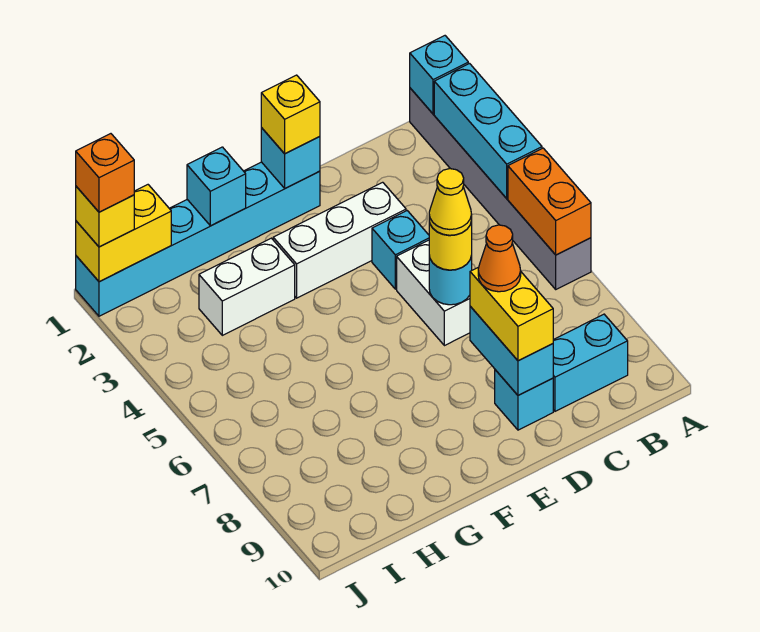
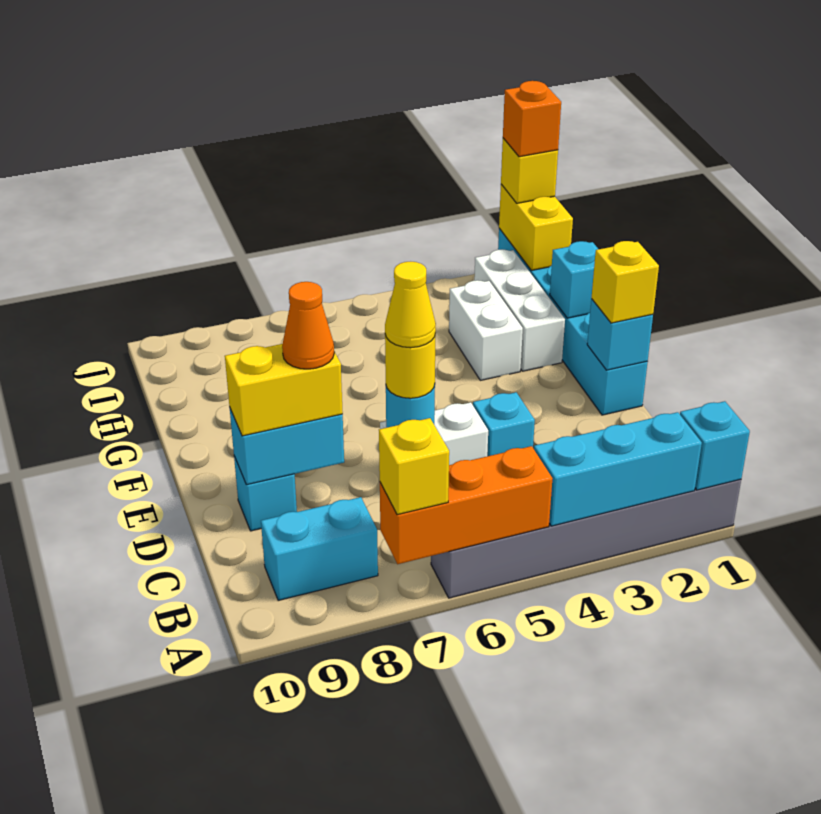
orange 1x2 brick [508,148,591,255] -> orange 1x3 brick [380,446,553,564]
none -> yellow 1x1 brick [379,418,449,515]
cyan 1x2 brick [553,314,628,411] -> cyan 1x2 brick turned to [261,497,378,601]
white 1x3 brick [273,182,406,298] -> white 1x3 brick moved to [474,250,565,371]

